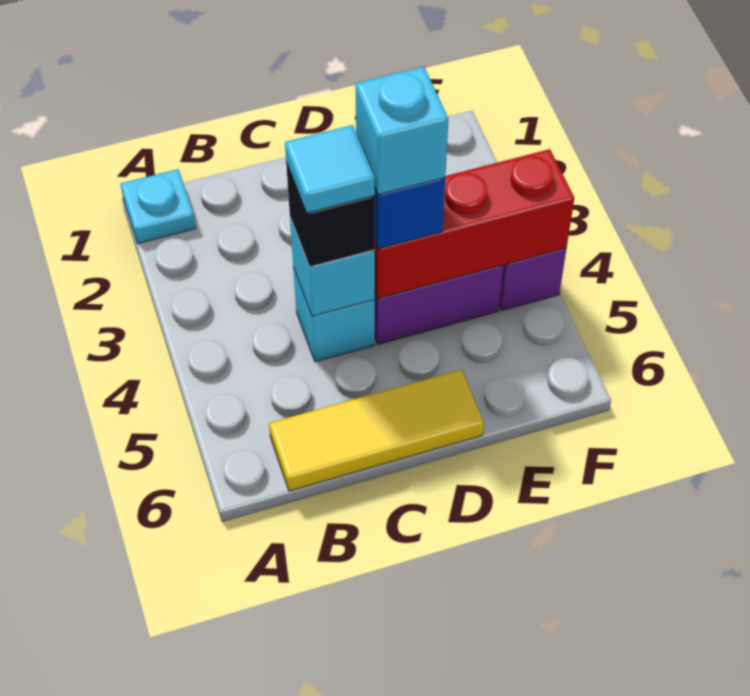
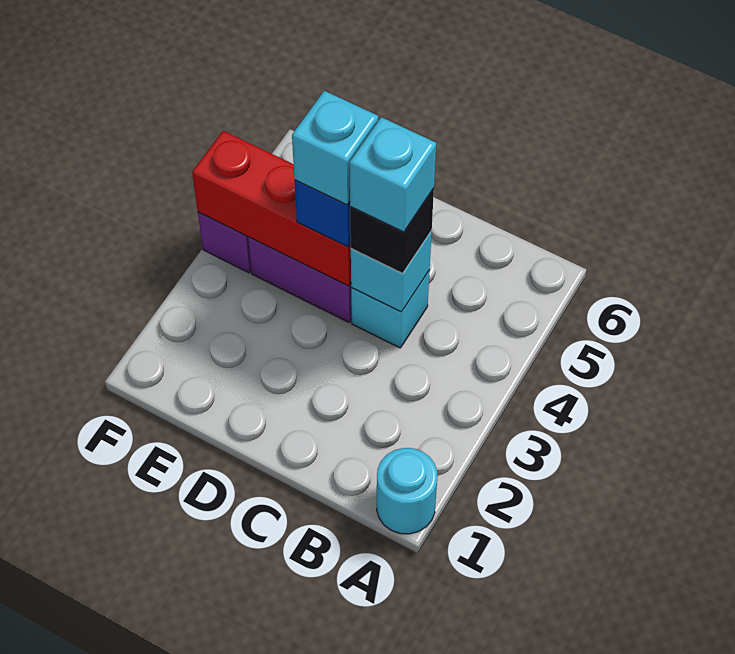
cyan 1x1 plate [121,169,196,244] -> cyan 1x1 round brick [377,448,437,534]
yellow 1x3 tile [269,370,484,491] -> none
cyan 1x1 tile [285,125,375,213] -> cyan 1x1 brick [349,117,436,232]

